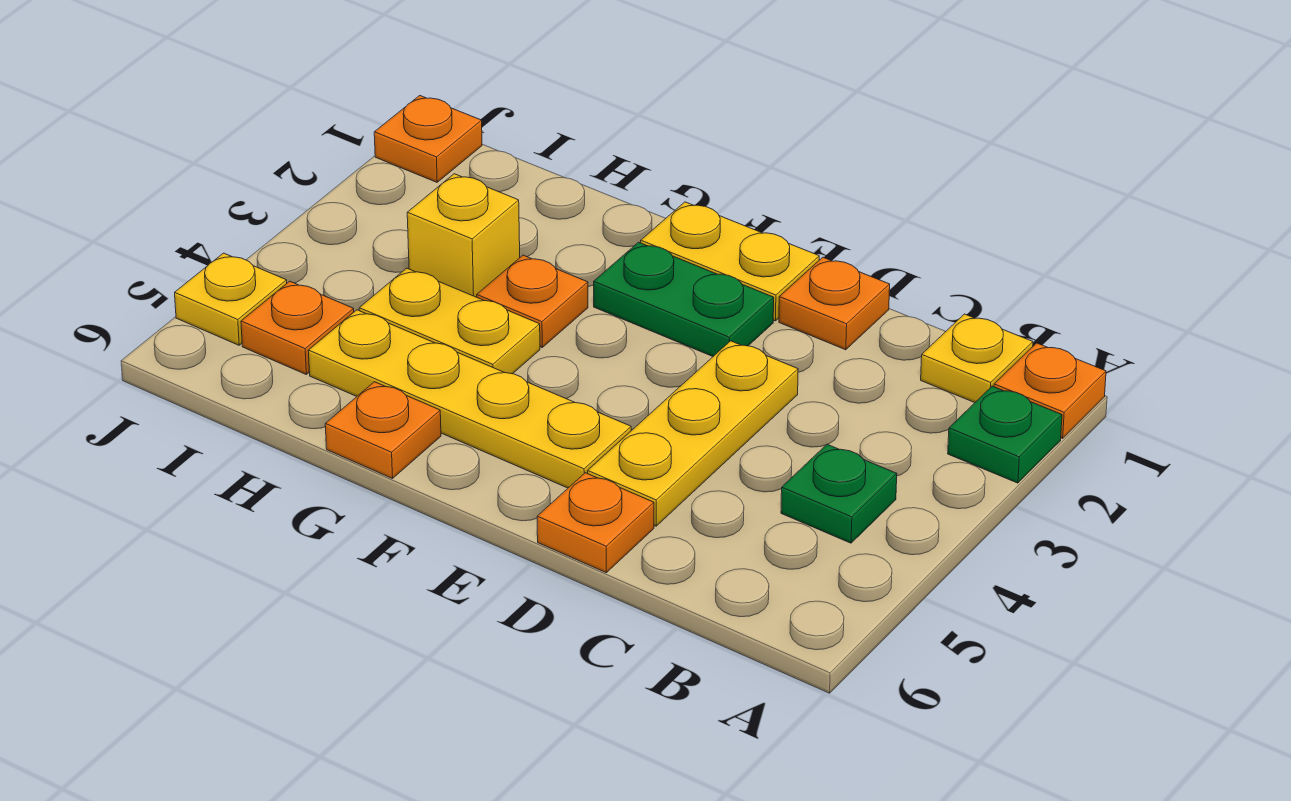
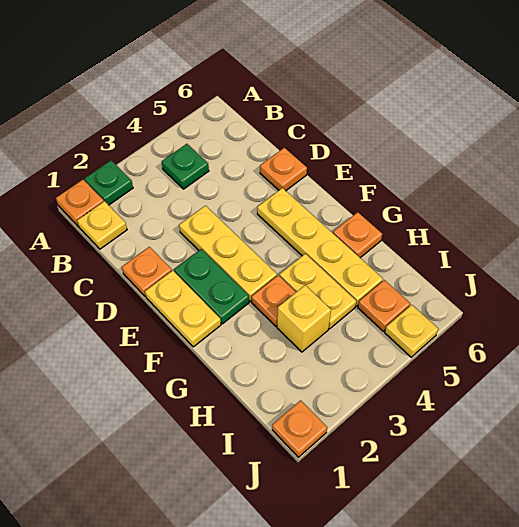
yellow 1x3 plate [588,341,798,526] -> yellow 1x3 plate turned to [179,206,277,301]

